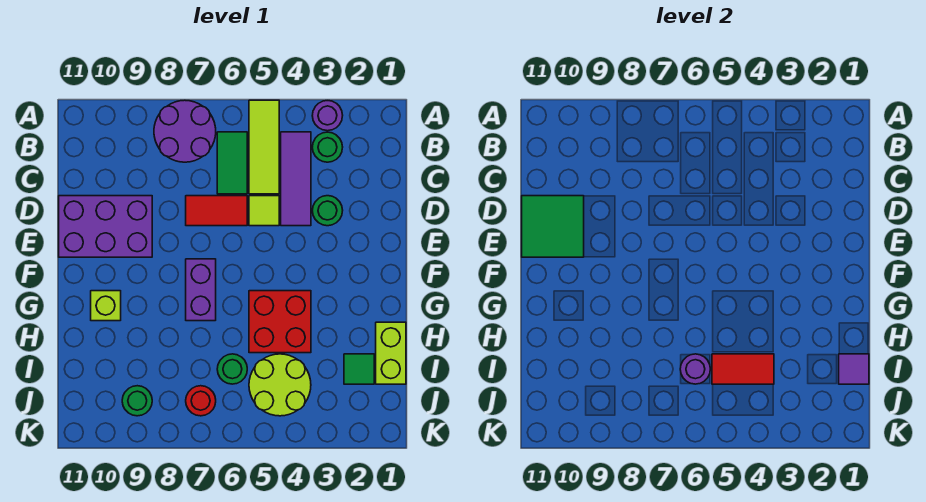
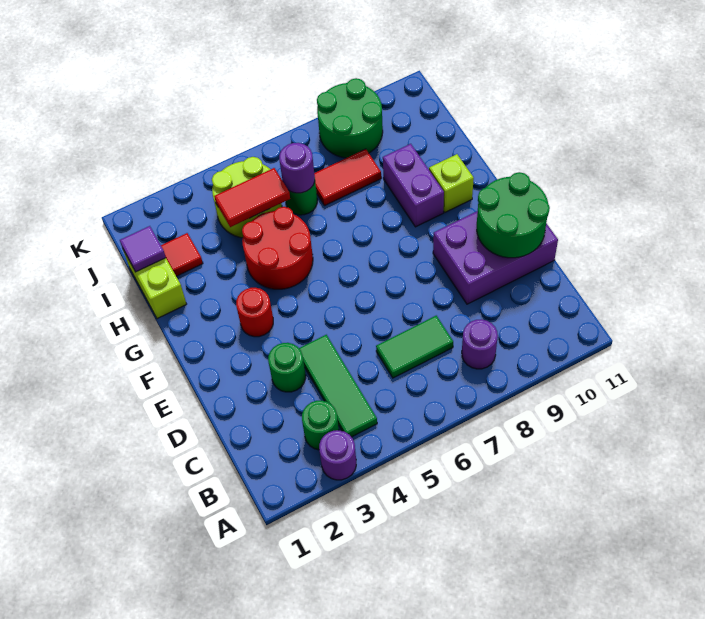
lime 1x3 tile [249,100,279,194] -> none
purple 2x2 round brick [154,100,216,162] -> purple 1x1 round brick [462,319,498,369]
purple 1x3 tile [281,132,311,226] -> green 1x3 tile [299,335,377,437]
green 1x2 tile [217,132,247,194] -> green 1x2 tile turned to [376,316,453,378]
lime 1x1 tile [249,196,279,226] -> none
red 1x2 tile [186,196,247,226] -> red 1x2 tile moved to [314,149,381,206]
green 2x2 tile [522,196,584,257] -> green 2x2 round brick [477,172,550,258]
purple 1x2 brick [186,259,216,321] -> purple 1x2 brick moved to [383,144,444,227]
red 2x2 brick [249,291,311,353] -> red 2x2 round brick [242,207,313,289]
green 1x1 tile [344,354,374,384] -> red 1x1 tile [161,233,203,276]
red 1x1 round brick [186,386,216,416] -> red 1x1 round brick moved to [236,288,273,337]
green 1x1 round brick [122,386,152,416] -> green 2x2 round brick [317,78,383,158]

